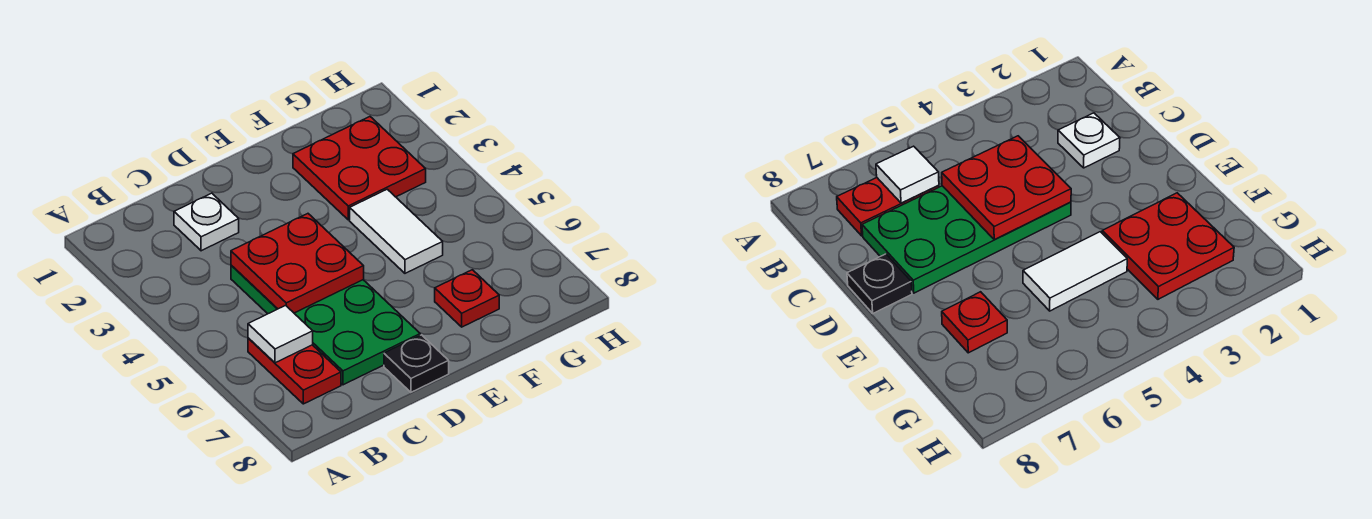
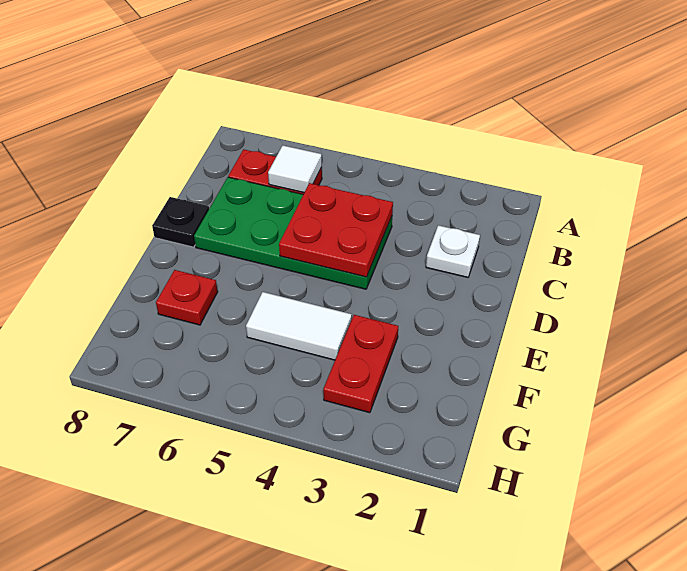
red 2x2 plate [293,117,426,220] -> red 1x2 plate [323,315,398,413]

